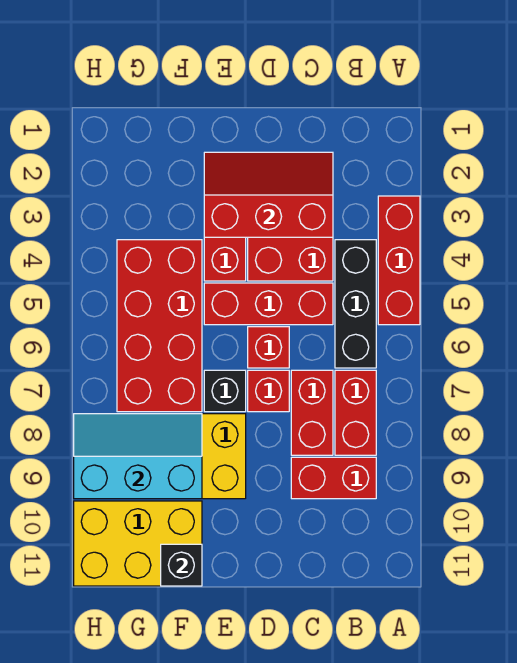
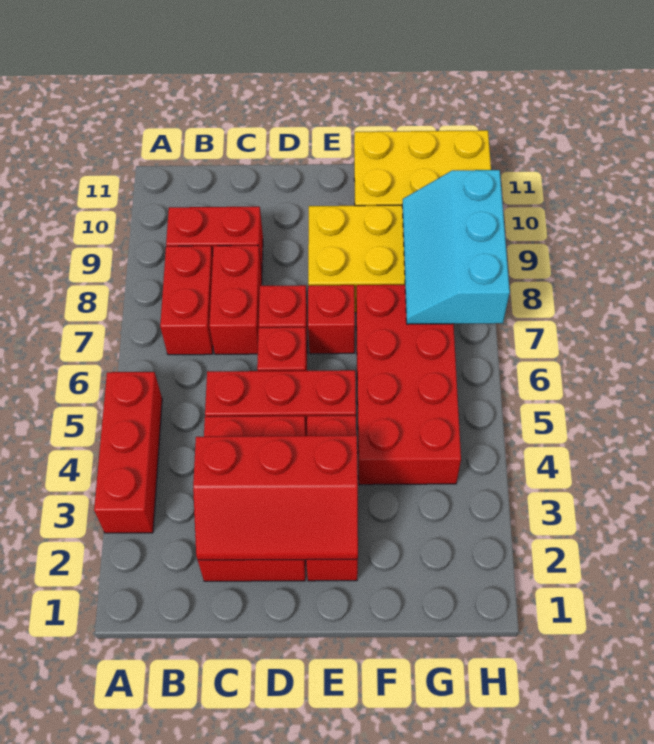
black 1x3 brick [335,240,376,368] -> none
black 1x1 brick [204,370,246,412] -> red 1x1 brick [308,285,355,354]
cyan 2x3 slope [74,414,202,499] -> cyan 2x3 slope turned to [402,170,510,324]
black 1x1 brick [161,544,202,586] -> none

